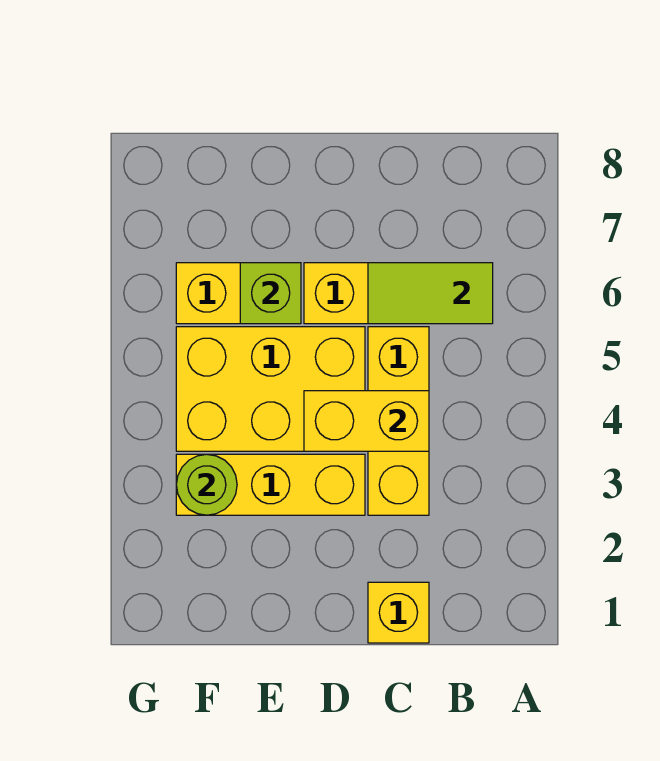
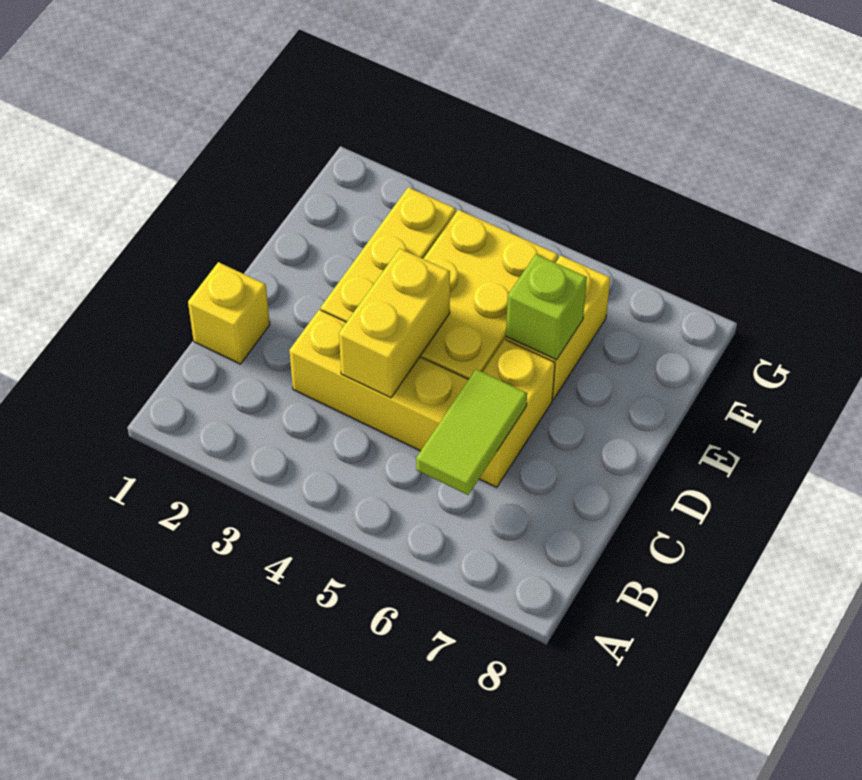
lime 1x1 round brick [176,454,237,515] -> none

